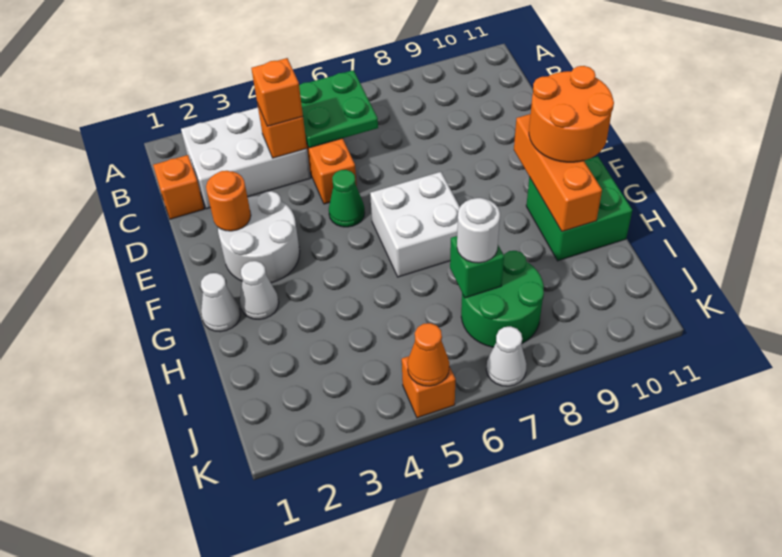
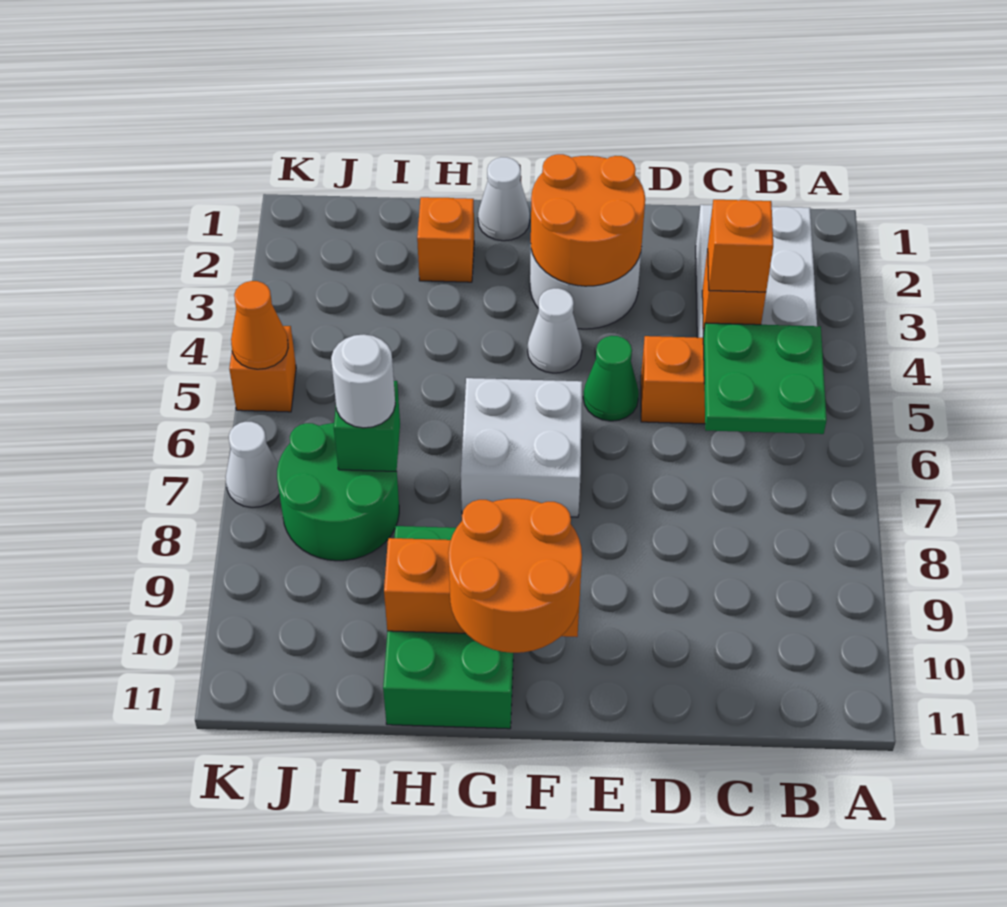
orange 1x1 brick [153,155,204,219] -> orange 1x1 brick moved to [417,197,474,282]
orange 1x1 round brick [206,171,251,231] -> orange 2x2 round brick [531,154,645,286]
white 1x1 cone [240,261,279,319] -> white 1x1 cone moved to [528,288,582,373]
green 2x2 brick [526,156,632,261] -> green 2x3 brick [383,526,513,729]

